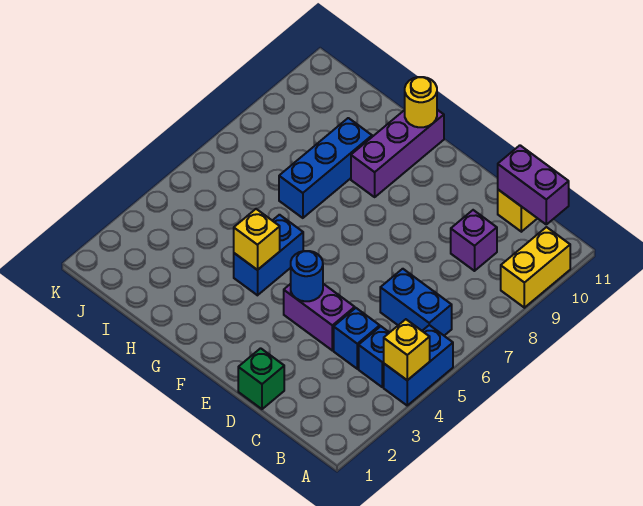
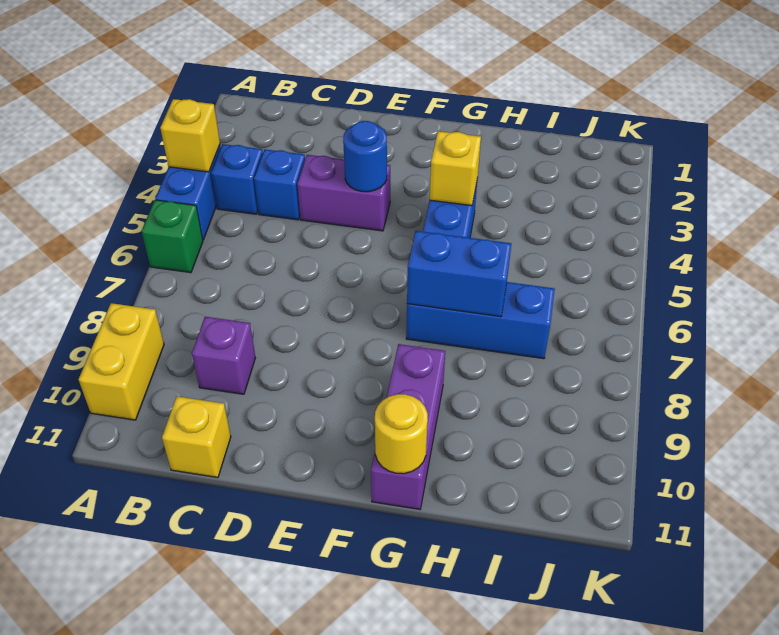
blue 1x2 brick [380,269,452,336] -> blue 1x2 brick moved to [407,231,511,317]
purple 1x2 brick [498,145,569,224] -> none
green 1x1 brick [238,348,284,409] -> green 1x1 brick moved to [142,200,203,273]
blue 1x3 brick [279,118,372,218] -> blue 1x3 brick turned to [406,282,555,359]

